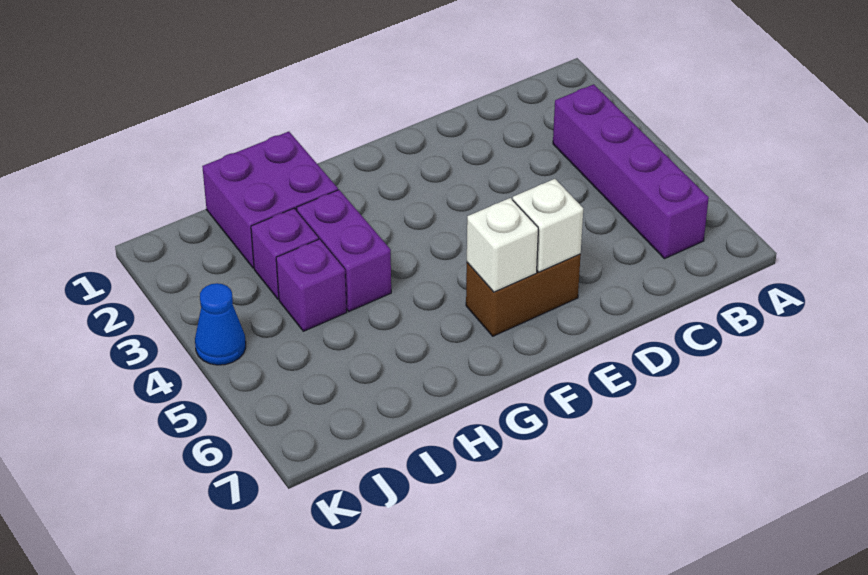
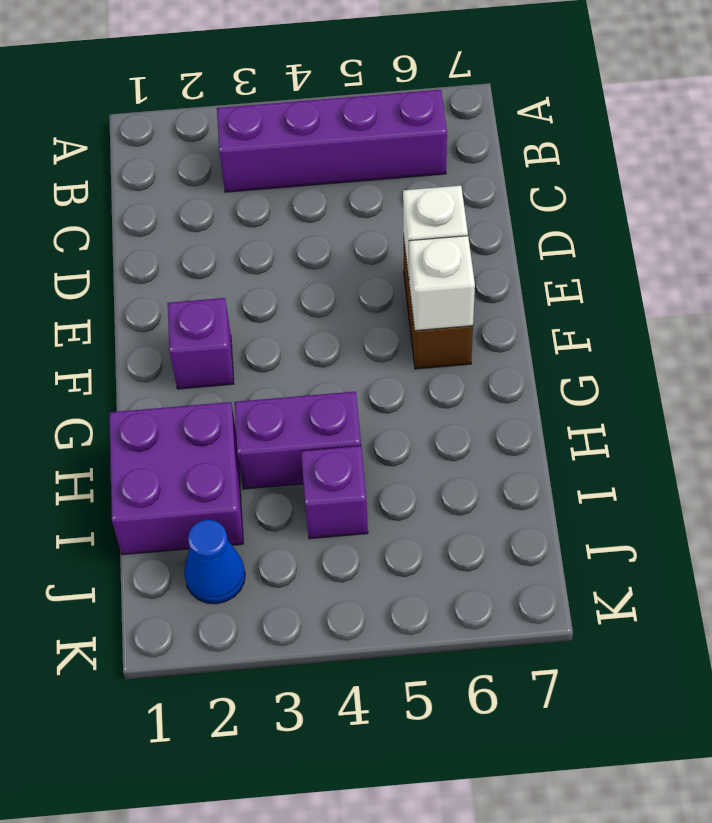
purple 1x1 brick [251,208,319,299] -> purple 1x1 brick moved to [168,298,234,389]
blue 1x1 cone [195,283,246,365] -> blue 1x1 cone moved to [184,520,245,604]

